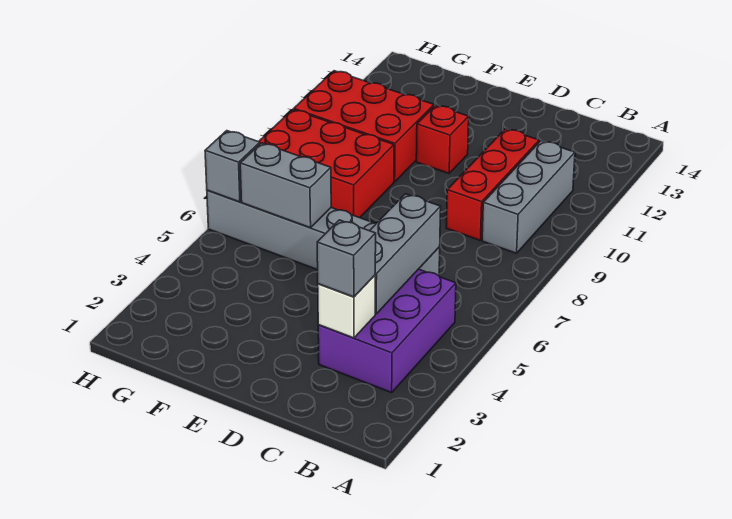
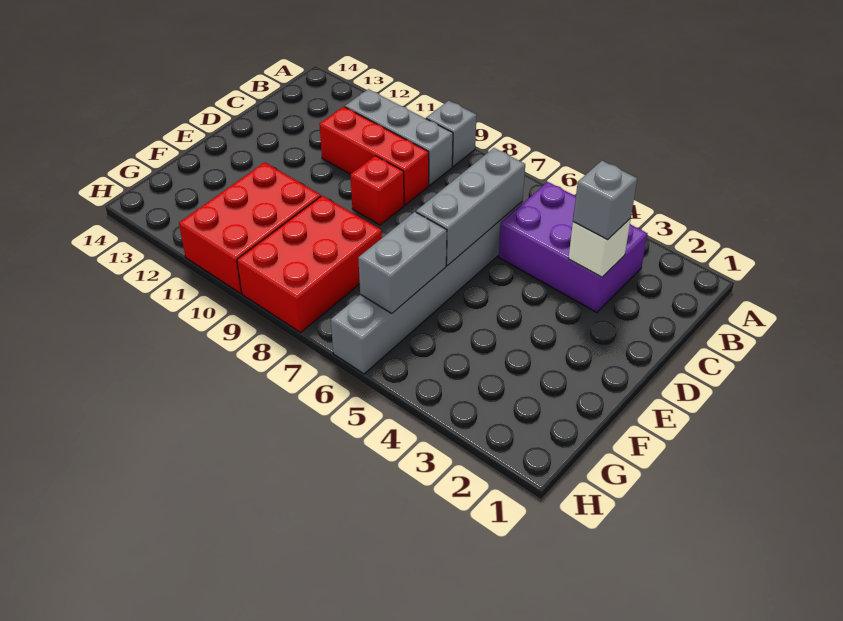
grey 1x3 brick [370,194,441,314] -> grey 1x3 brick turned to [416,148,525,266]
red 1x1 brick [416,105,469,173] -> red 1x1 brick moved to [350,156,404,225]
grey 1x1 brick [205,131,260,202] -> grey 1x1 brick moved to [426,101,477,166]

